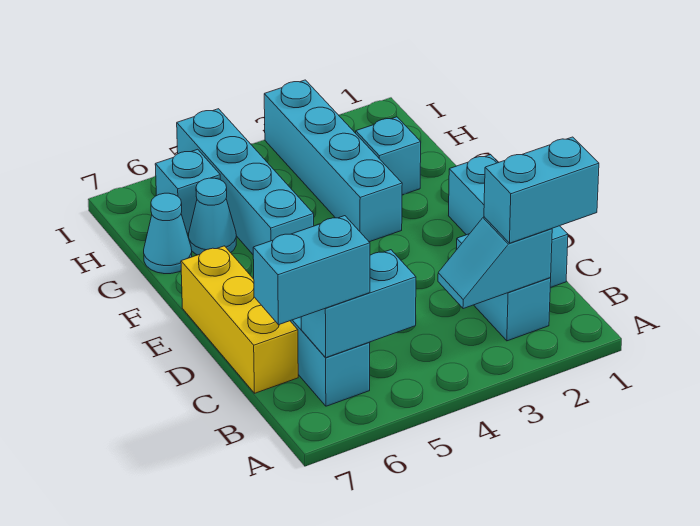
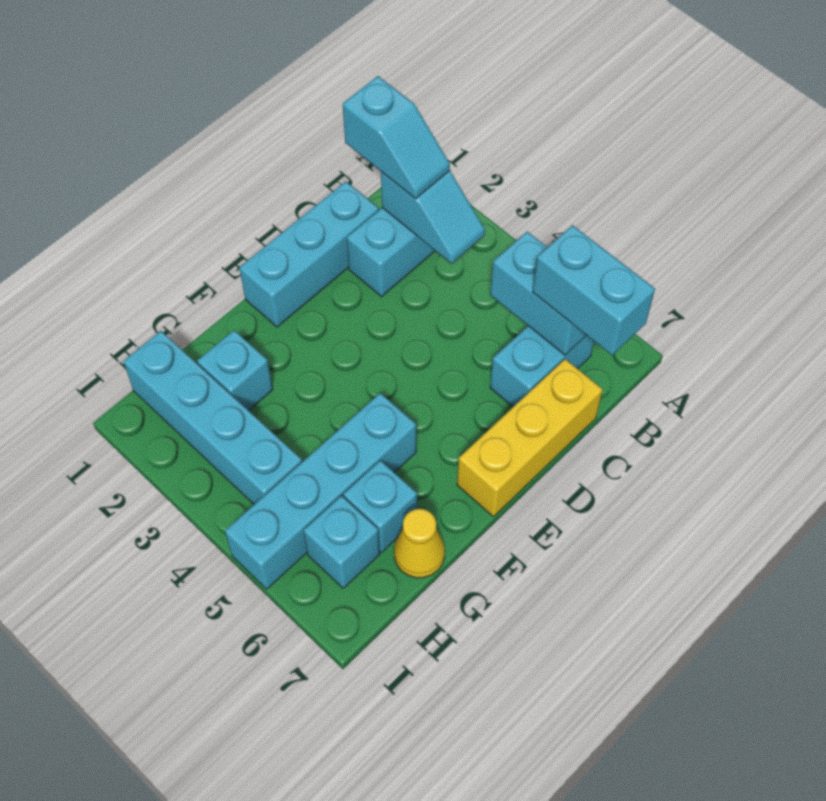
cyan 1x2 brick [484,137,599,243] -> cyan 1x2 slope [343,76,450,199]
cyan 1x4 brick [264,80,402,242] -> cyan 1x4 brick turned to [123,331,302,504]
cyan 1x1 cone [189,178,236,255] -> cyan 1x1 brick [343,460,417,552]
cyan 1x1 cone [144,193,192,274] -> yellow 1x1 cone [394,509,445,578]

